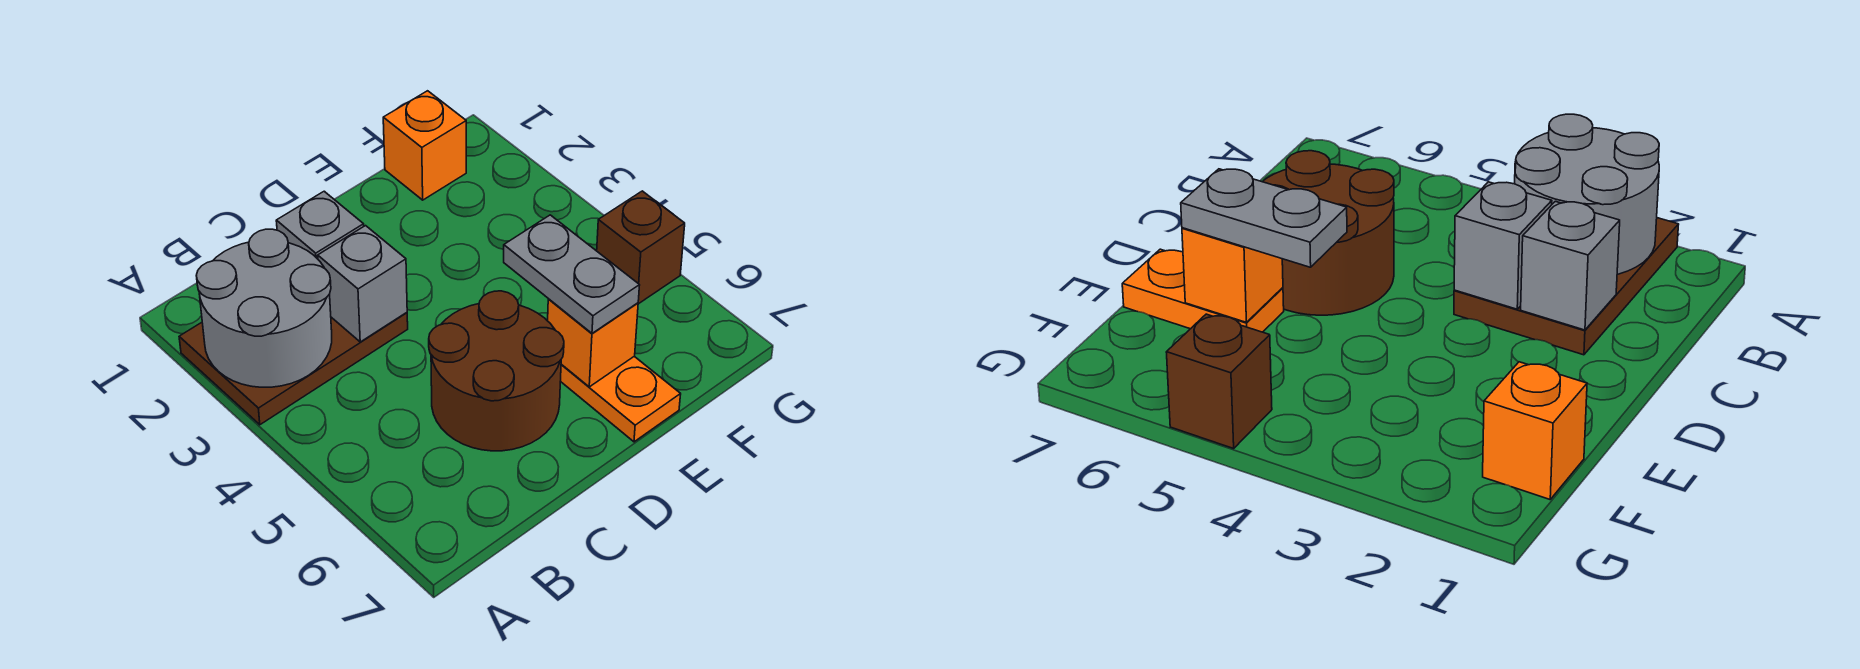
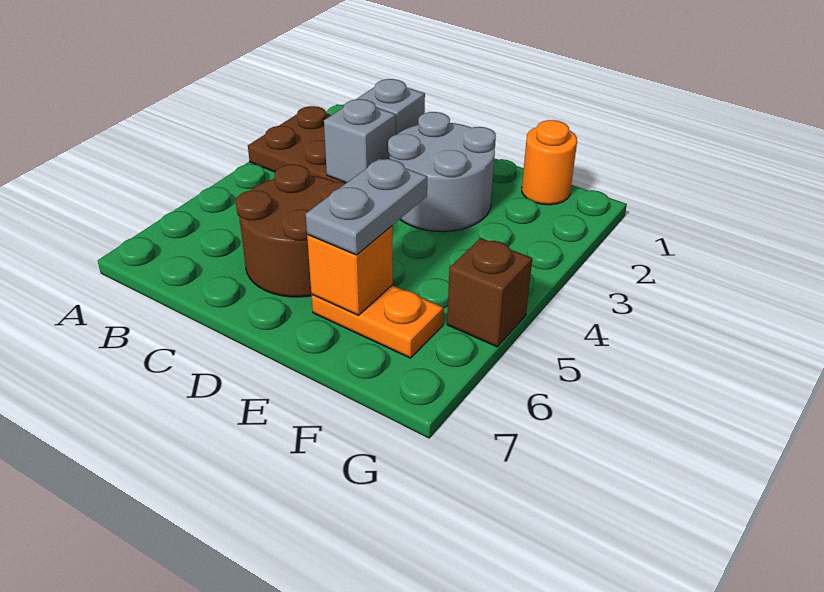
grey 2x2 round brick [196,229,332,387] -> grey 2x2 round brick moved to [388,112,496,232]
orange 1x2 plate [561,356,681,442] -> orange 1x2 plate turned to [311,285,444,358]
orange 1x1 brick [383,91,466,200] -> orange 1x1 round brick [522,120,577,205]

